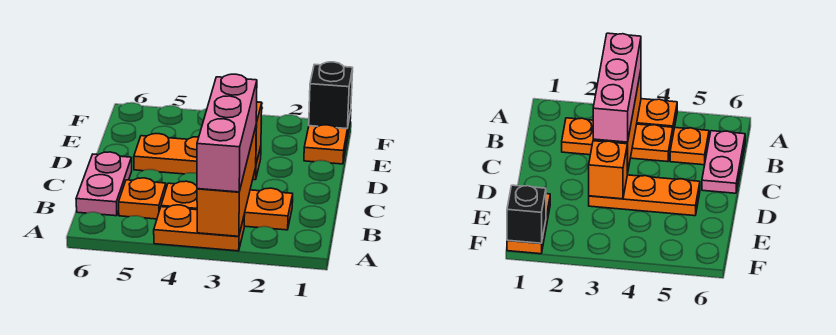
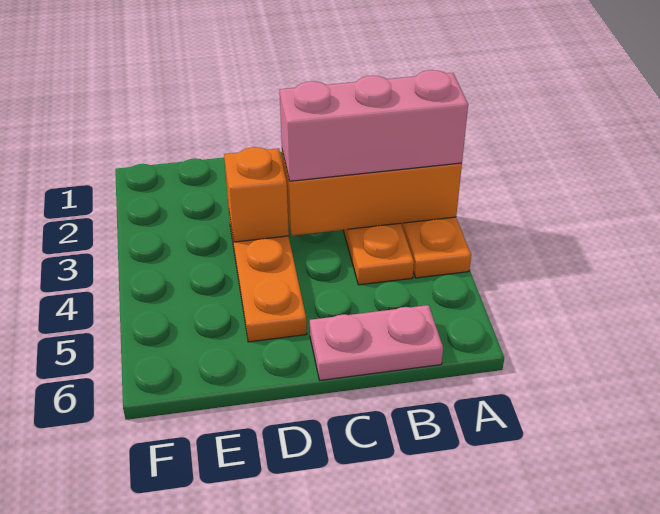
orange 1x1 plate [119,178,166,219] -> none
orange 1x2 plate [304,112,351,164] -> none
black 1x1 brick [309,62,353,129] -> none

